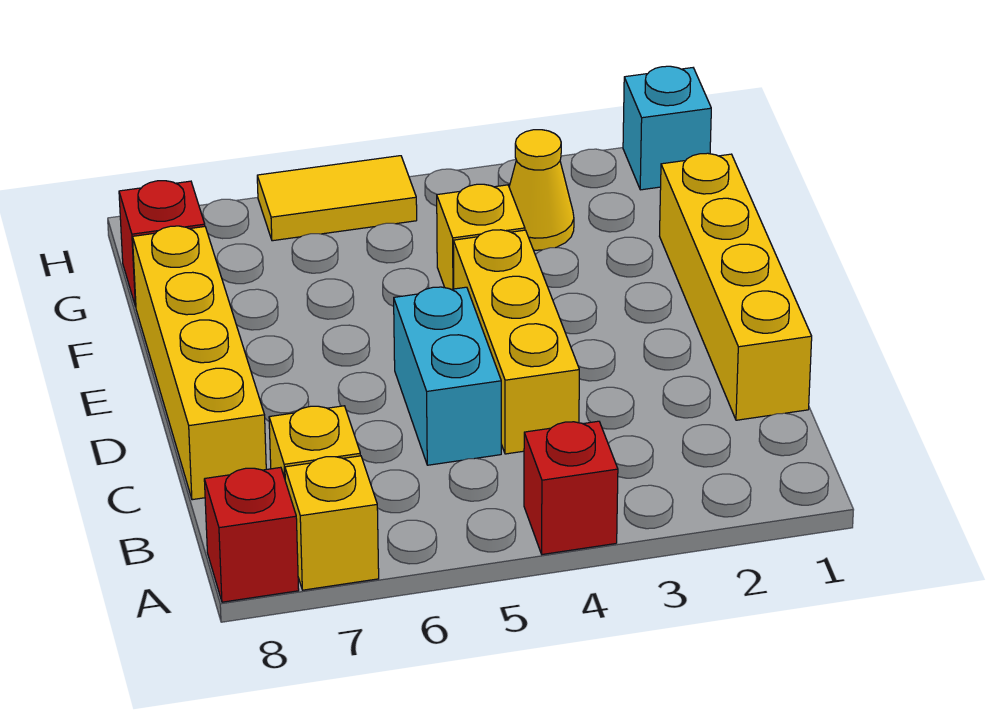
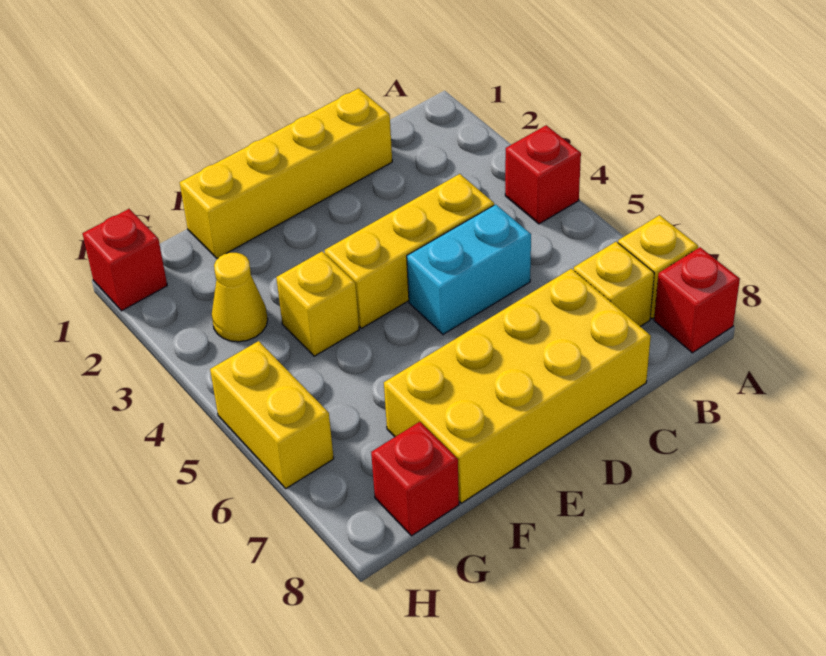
yellow 1x4 brick [133,226,266,500] -> yellow 2x4 brick [384,269,651,503]
cyan 1x1 brick [623,66,711,190] -> red 1x1 brick [82,209,167,311]
yellow 1x2 tile [257,156,417,241] -> yellow 1x2 brick [210,341,334,488]

